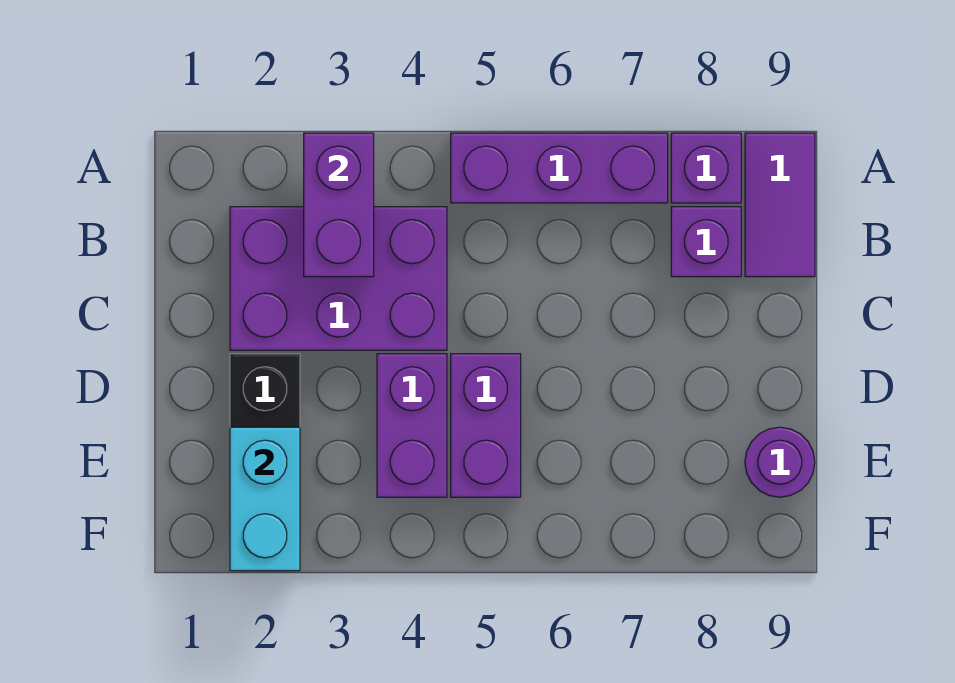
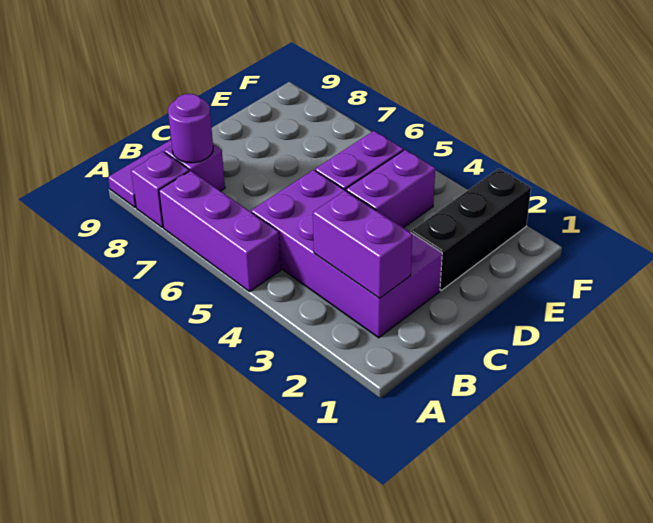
purple 1x2 brick [304,133,374,277] -> purple 1x2 brick turned to [313,191,412,298]
purple 2x3 brick [230,207,447,350] -> purple 2x4 brick [251,170,442,338]
cyan 1x2 brick [230,427,300,571] -> none
purple 1x1 round brick [745,427,815,497] -> purple 1x1 round brick moved to [168,94,213,163]

